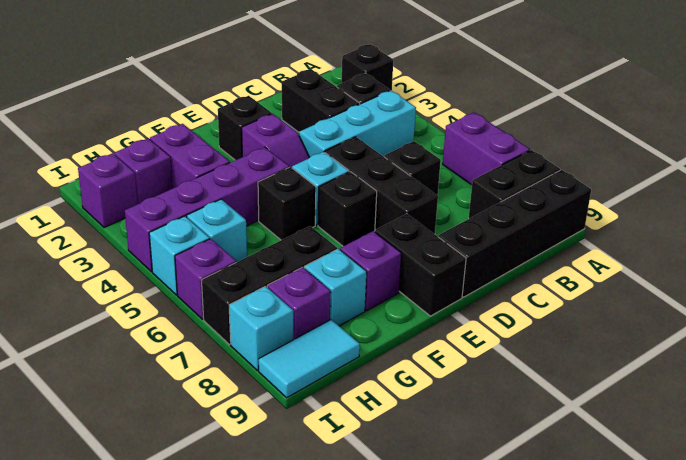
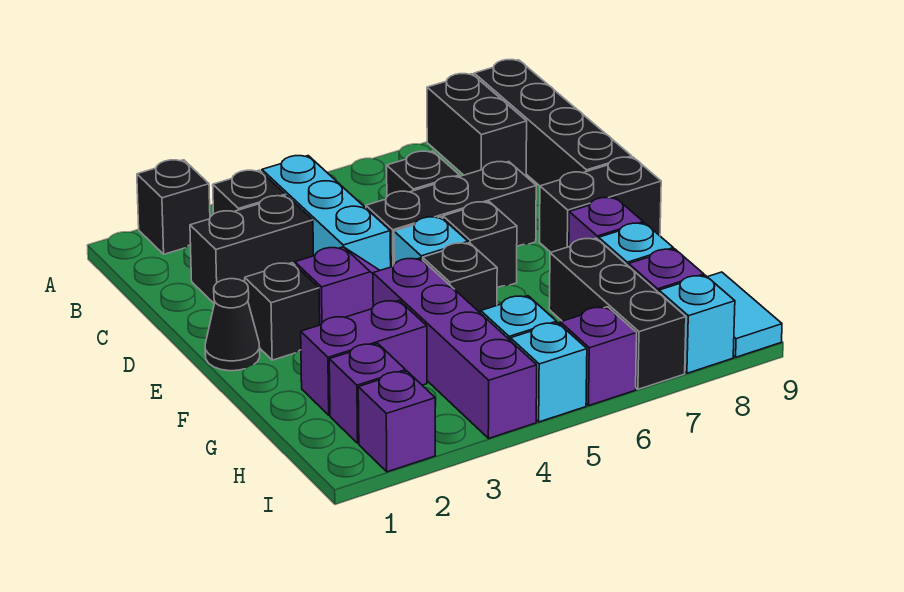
purple 1x2 brick [443,112,530,185] -> none
none -> black 1x1 cone [205,279,260,371]

